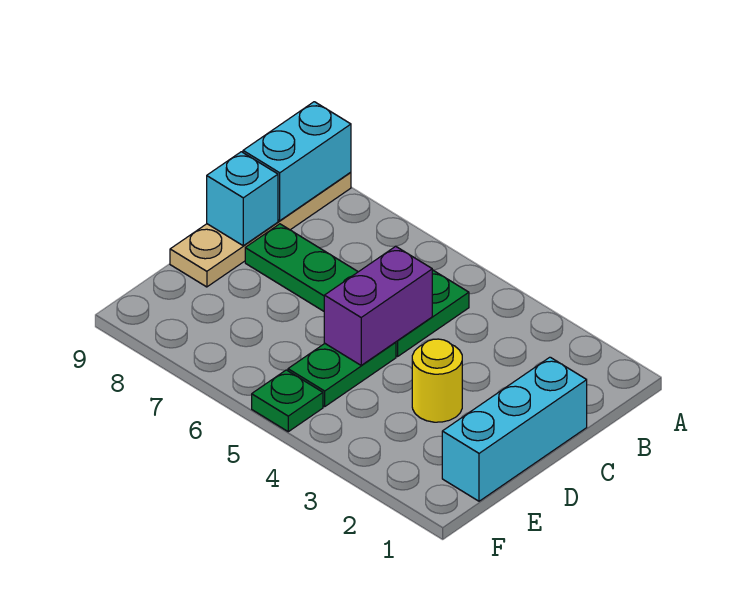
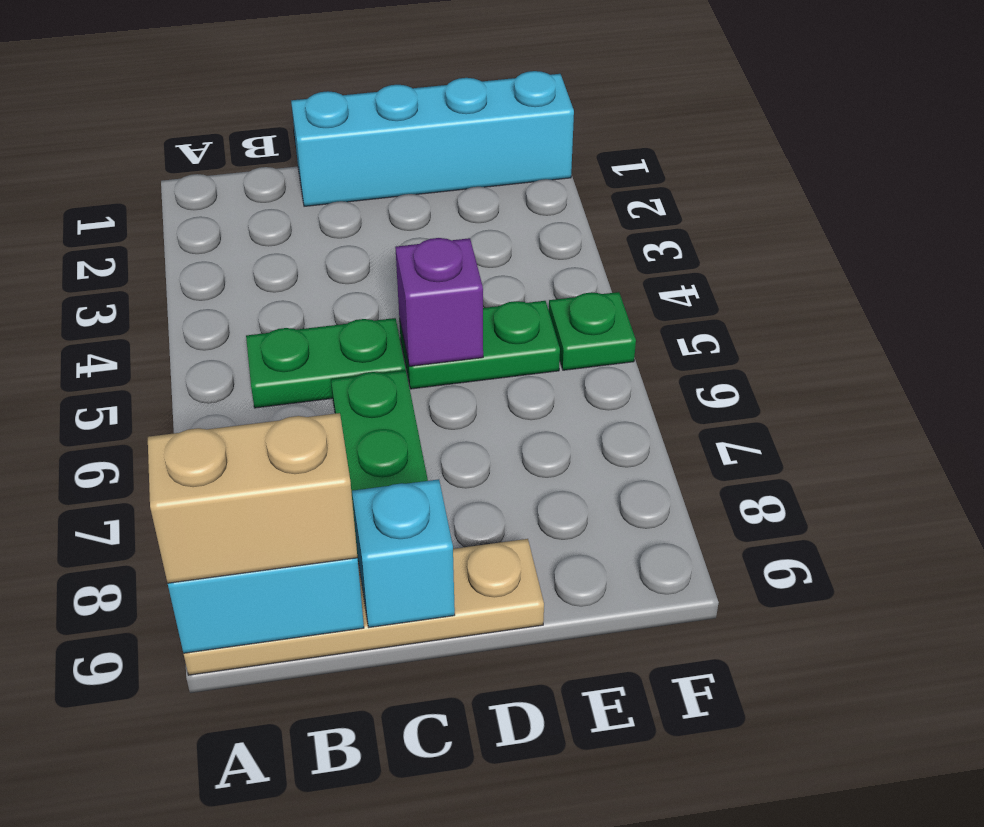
none -> tan 1x2 brick [148,413,358,583]
cyan 1x3 brick [442,357,587,501] -> cyan 1x4 brick [291,71,574,206]
purple 1x2 brick [324,246,432,365] -> purple 1x1 brick [395,238,483,366]
yellow 1x1 round brick [412,339,462,422] -> none

